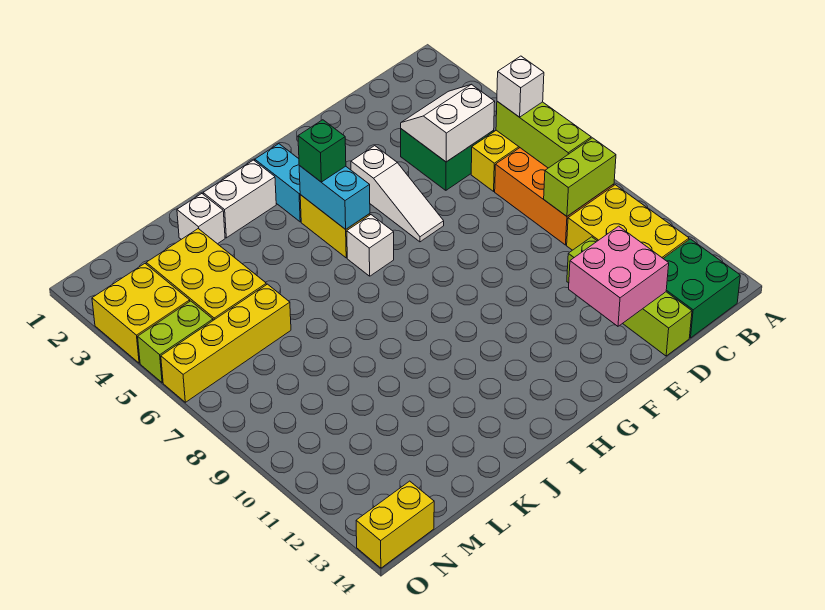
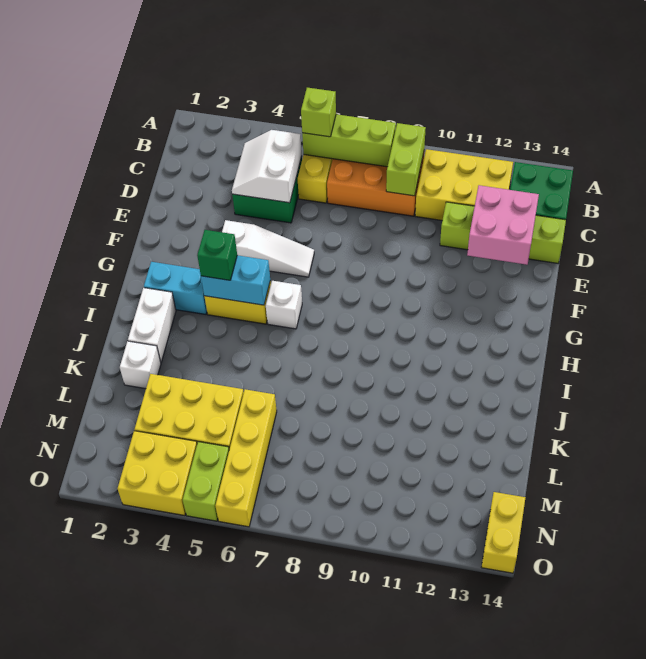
white 1x1 brick [497,56,544,117] -> lime 1x1 brick [301,88,336,137]

